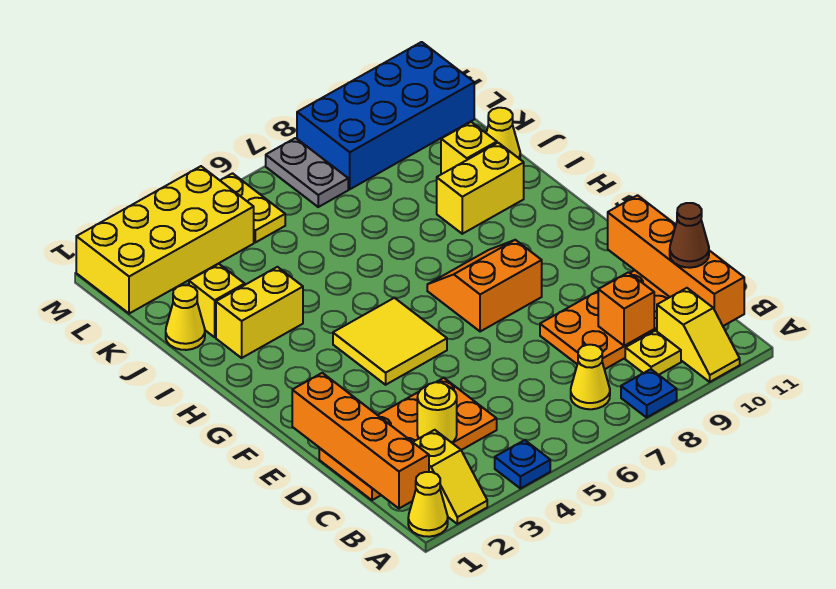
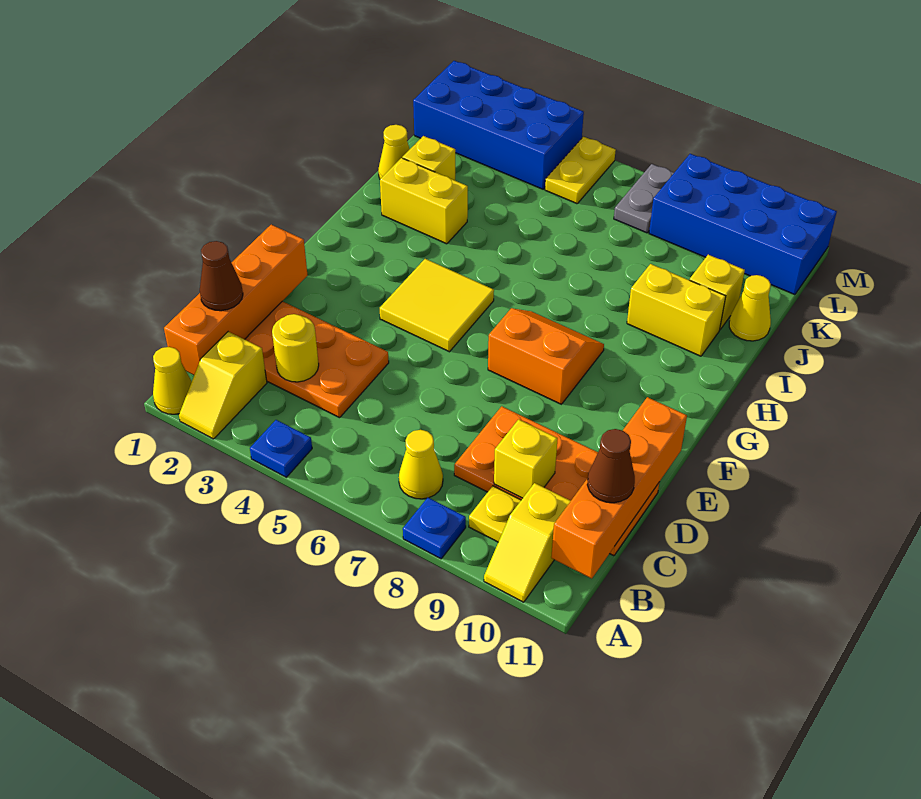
none -> brown 1x1 cone [200,241,243,311]
orange 1x1 brick [598,272,654,346] -> yellow 1x1 brick [494,419,558,498]
yellow 2x4 brick [76,166,254,314] -> blue 2x4 brick [413,61,584,189]

